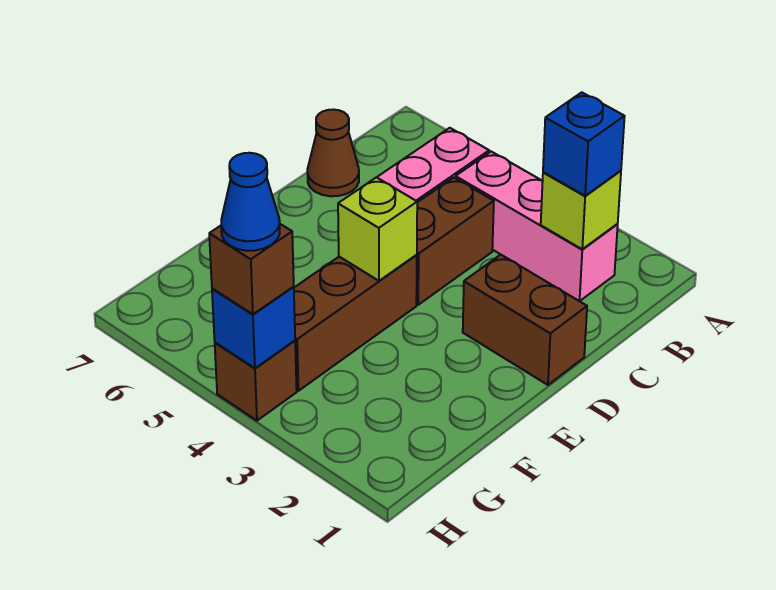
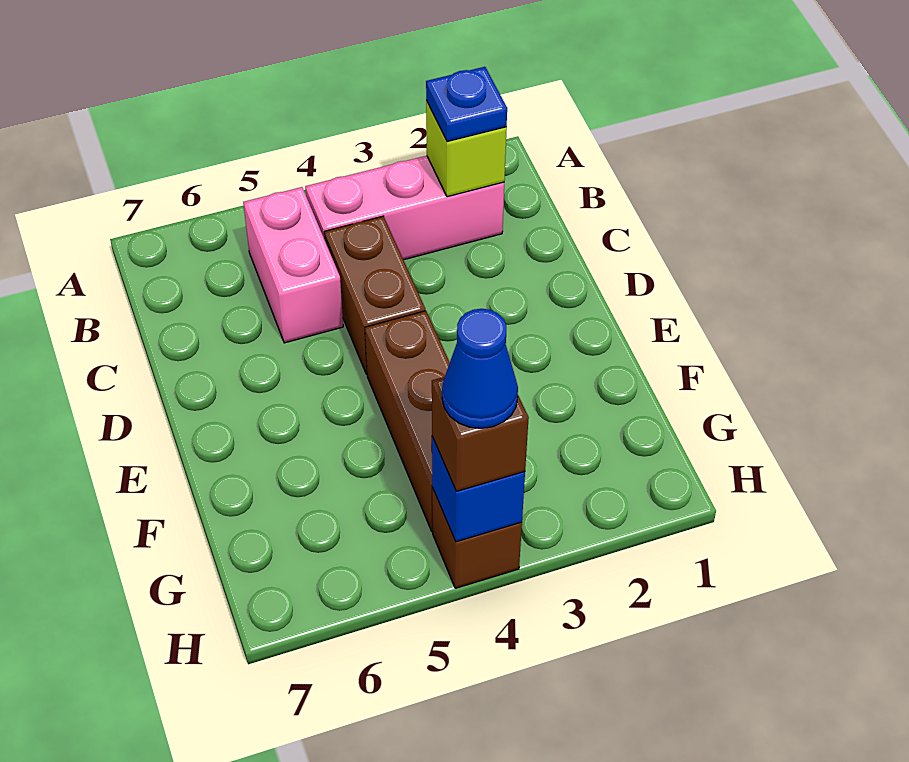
blue 1x1 brick [543,92,625,196] -> blue 1x1 plate [426,67,507,142]
brown 1x1 cone [307,110,359,196] -> none
brown 1x2 brick [463,255,587,385] -> none
lime 1x1 brick [338,177,417,281] -> none

